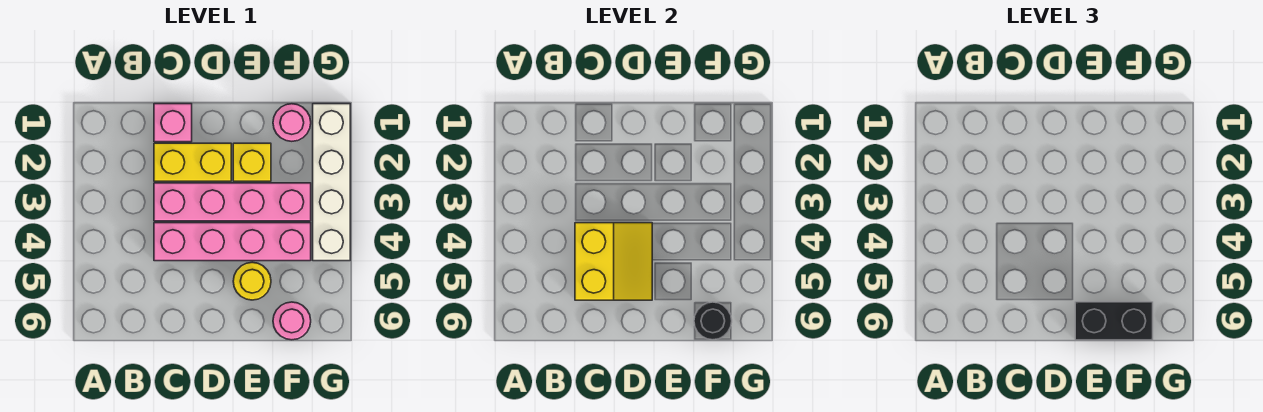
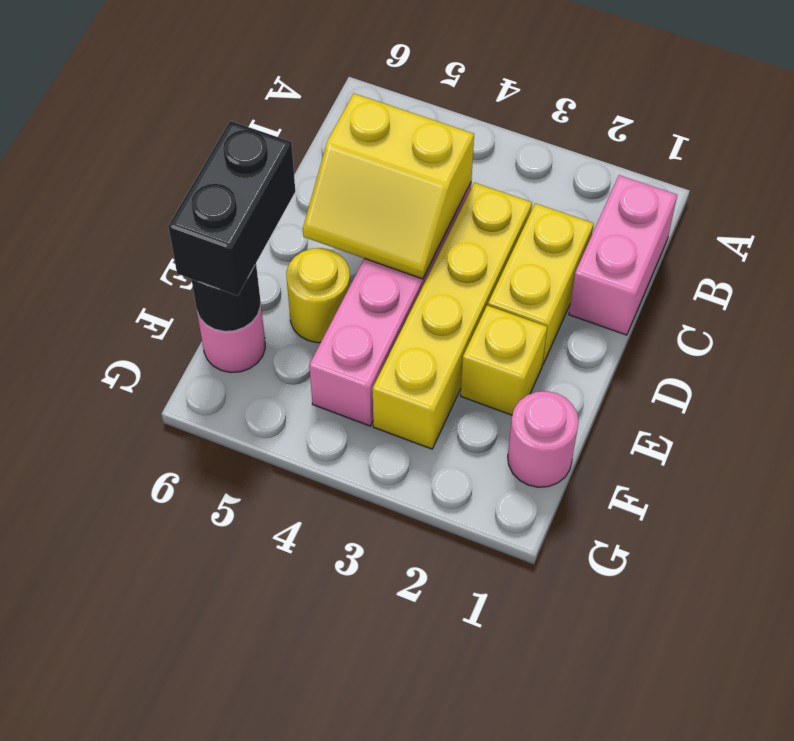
pink 1x1 brick [154,104,192,142] -> pink 1x2 brick [569,175,677,335]
pink 1x4 brick [154,183,311,221] -> yellow 1x4 brick [373,183,532,449]
white 1x4 brick [313,104,350,261] -> none

